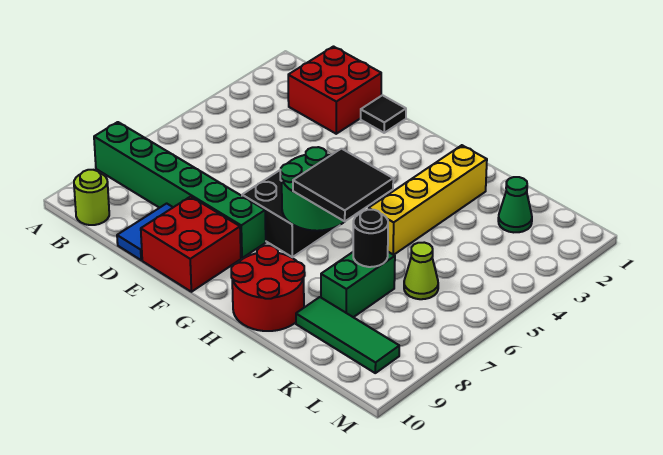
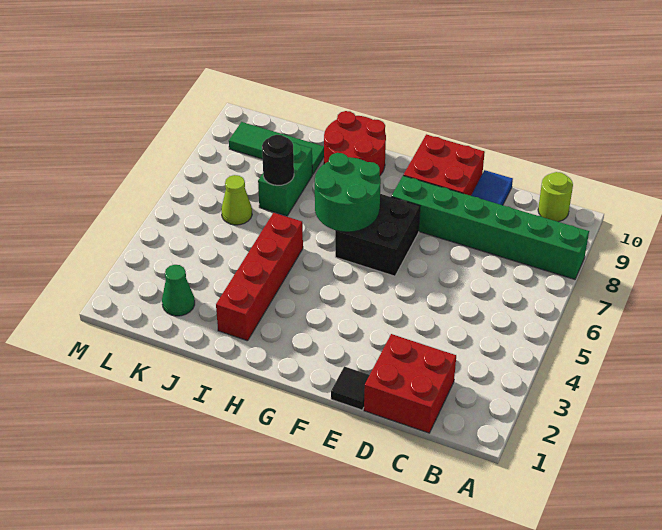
black 2x2 tile [293,149,393,221] -> none
yellow 1x4 brick [369,145,487,255] -> red 1x4 brick [216,213,303,341]

